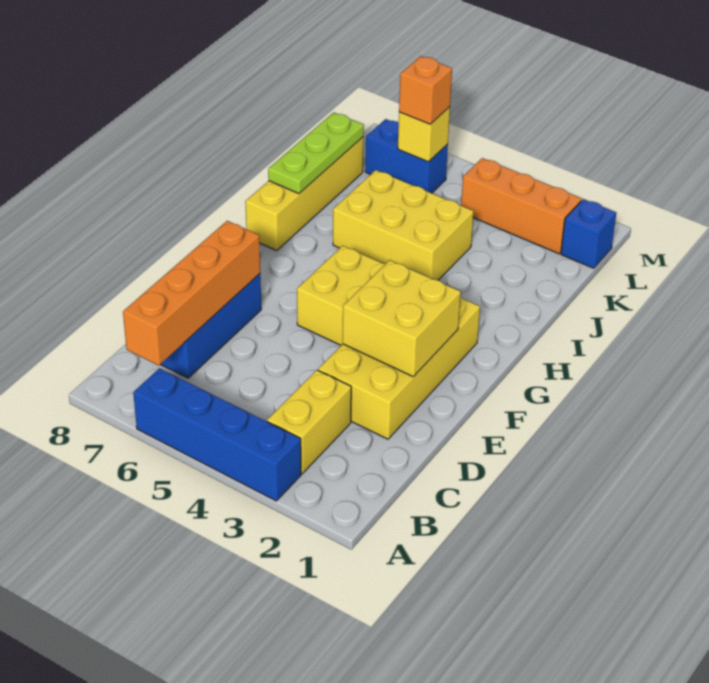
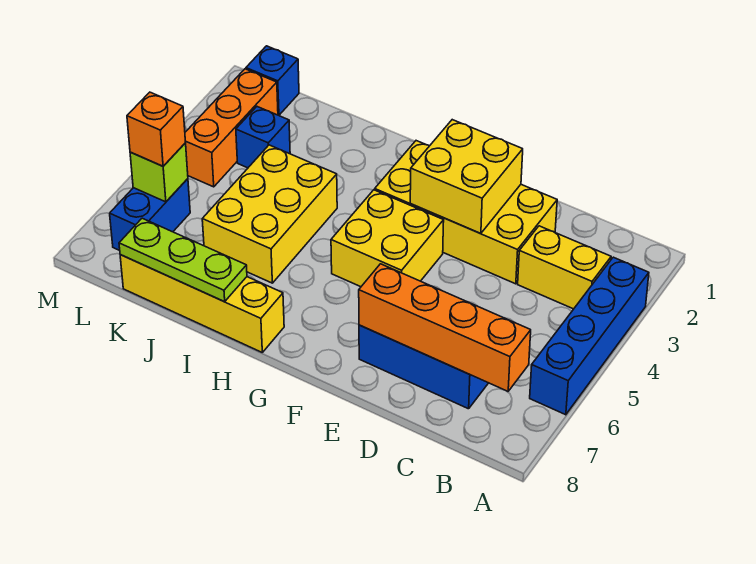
none -> blue 1x1 brick [236,107,290,168]
yellow 1x1 brick [398,107,450,162] -> lime 1x1 brick [130,143,188,202]

